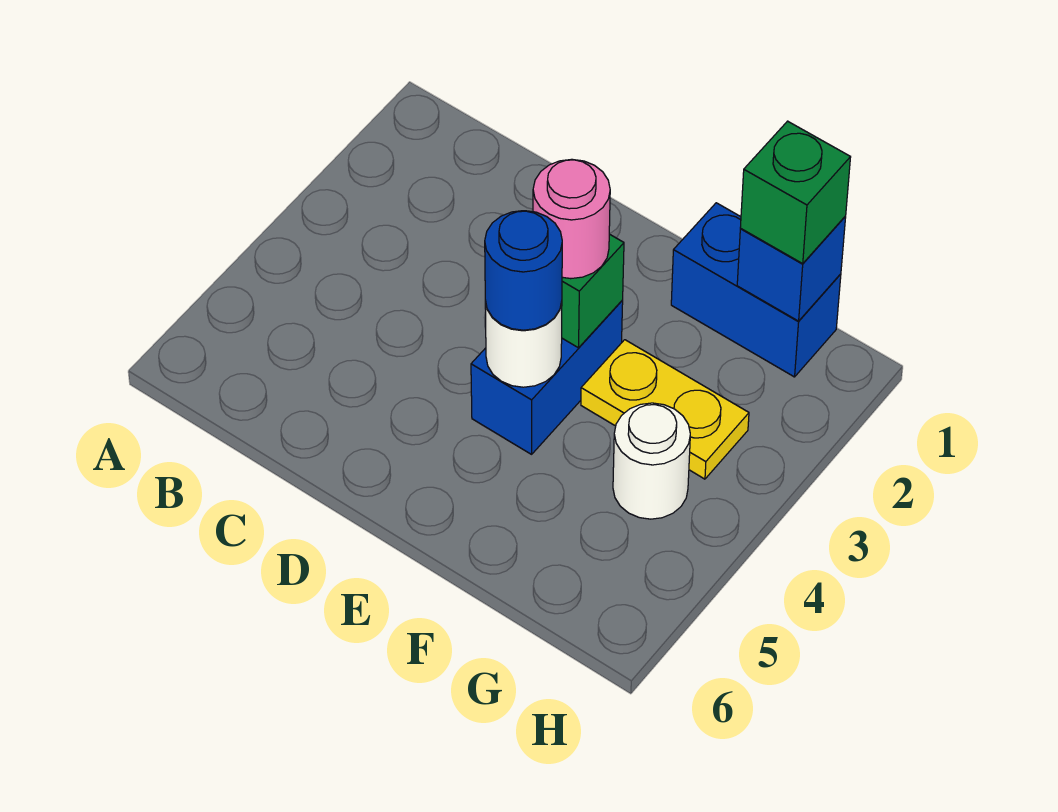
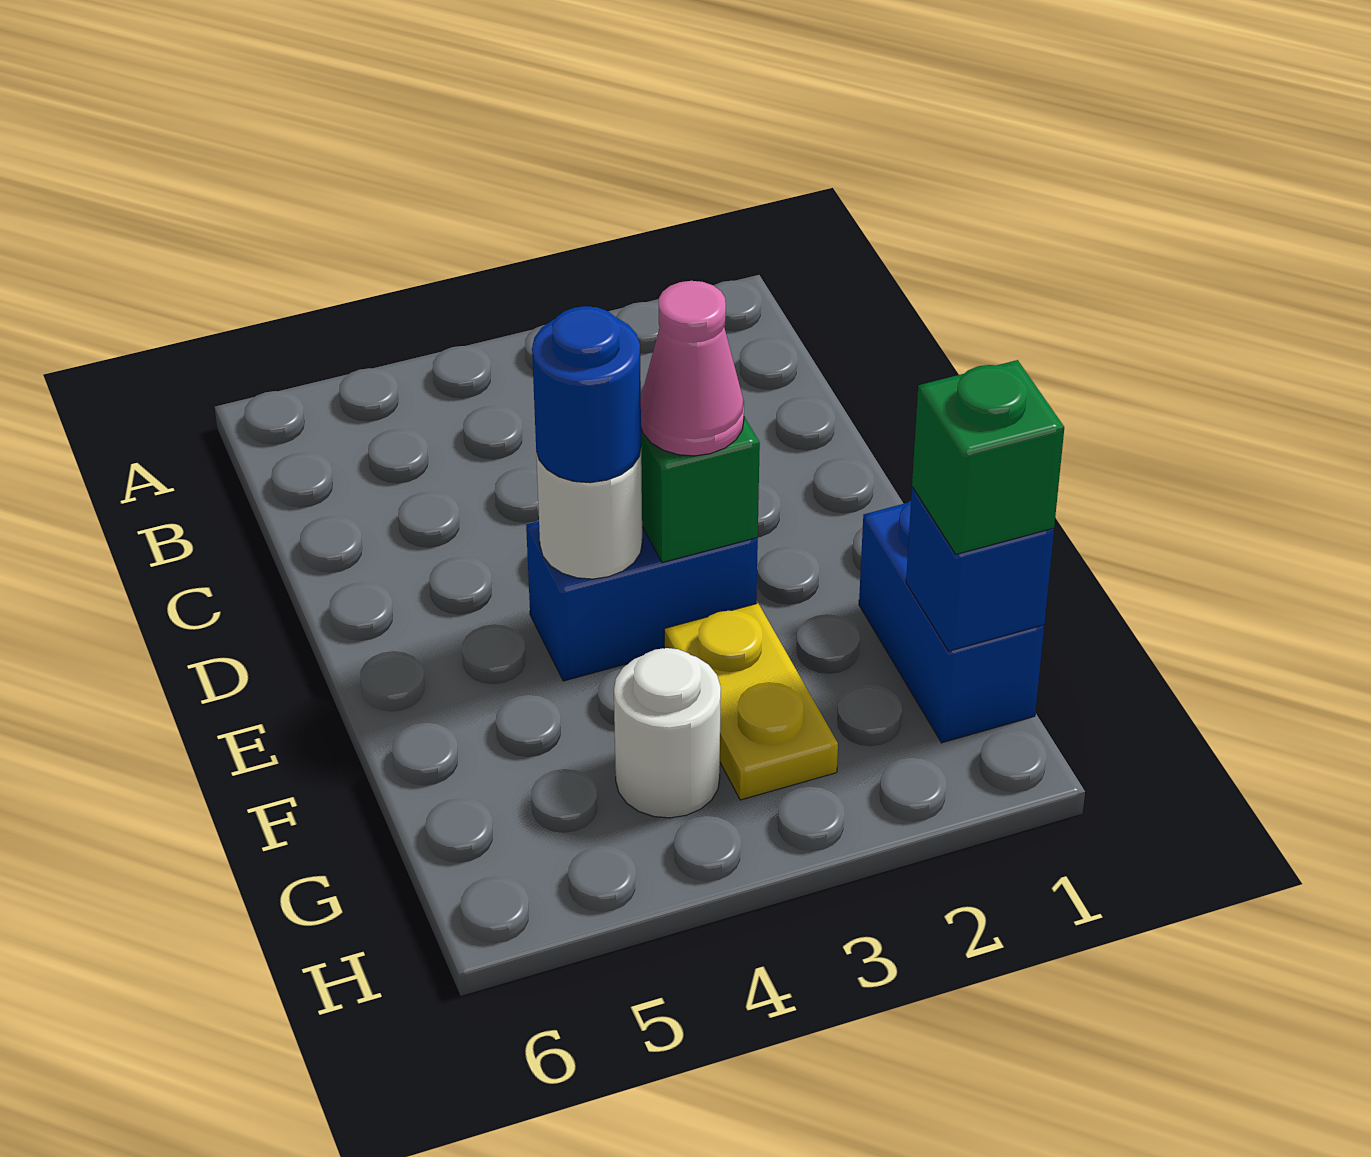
pink 1x1 round brick [533,159,610,279] -> pink 1x1 cone [641,281,744,456]

